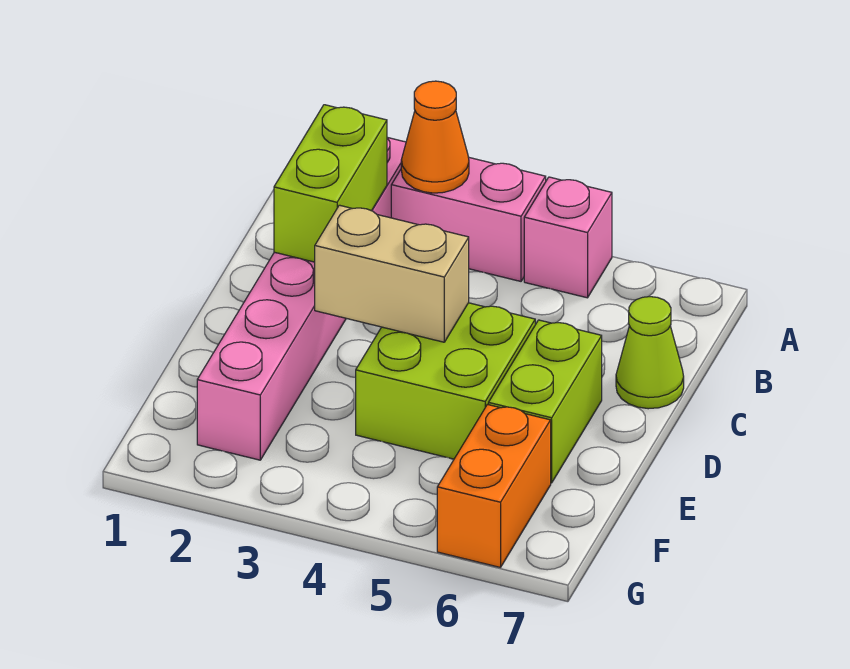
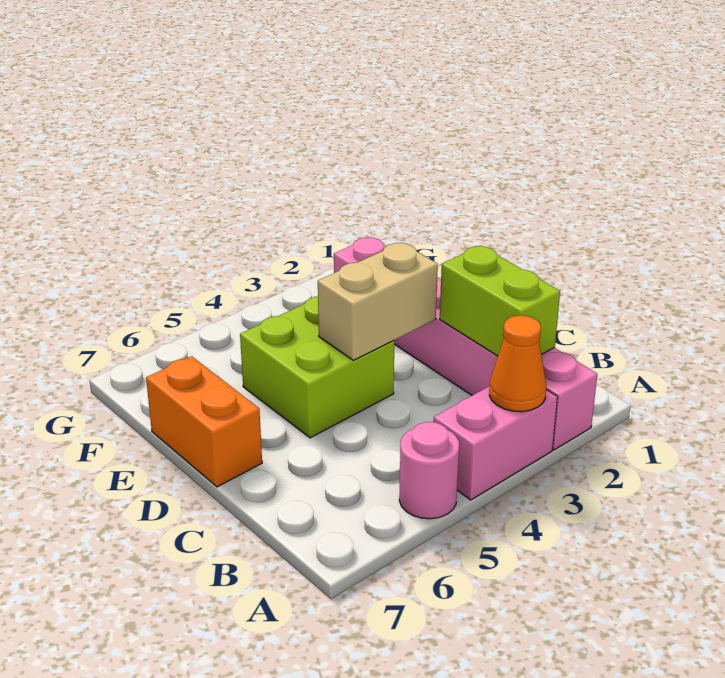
pink 1x1 brick [524,177,612,298] -> pink 1x1 round brick [399,422,459,519]
lime 1x1 cone [616,297,684,409] -> none
lime 1x2 brick [489,320,602,483] -> none
orange 1x2 brick [437,405,551,567] -> orange 1x2 brick moved to [146,356,262,487]

